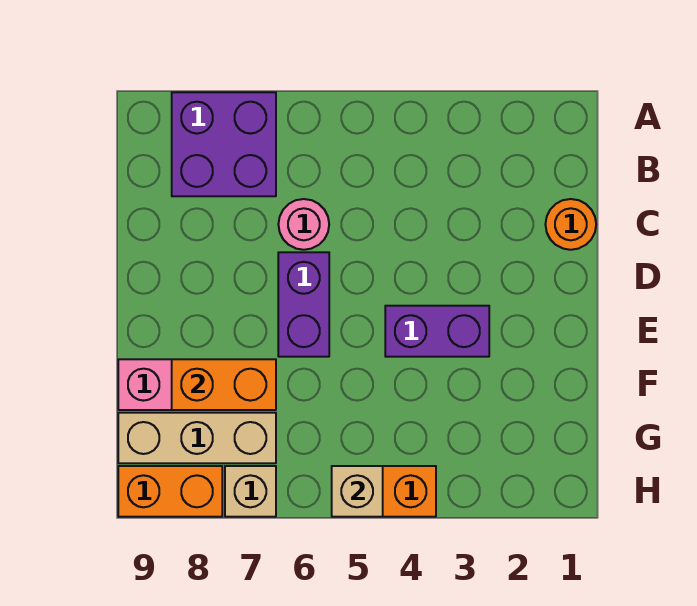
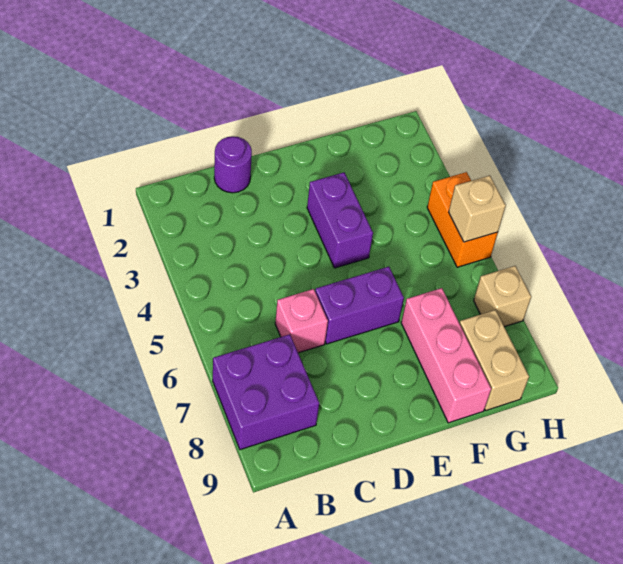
orange 1x1 round brick [545,199,596,250] -> purple 1x1 round brick [214,136,252,193]
pink 1x1 round brick [278,199,329,250] -> pink 1x1 brick [275,289,328,353]
orange 1x2 brick [172,359,276,410] -> none
tan 1x3 brick [118,413,276,463] -> tan 1x2 brick [459,310,529,410]
orange 1x2 brick [118,466,222,517] -> none

